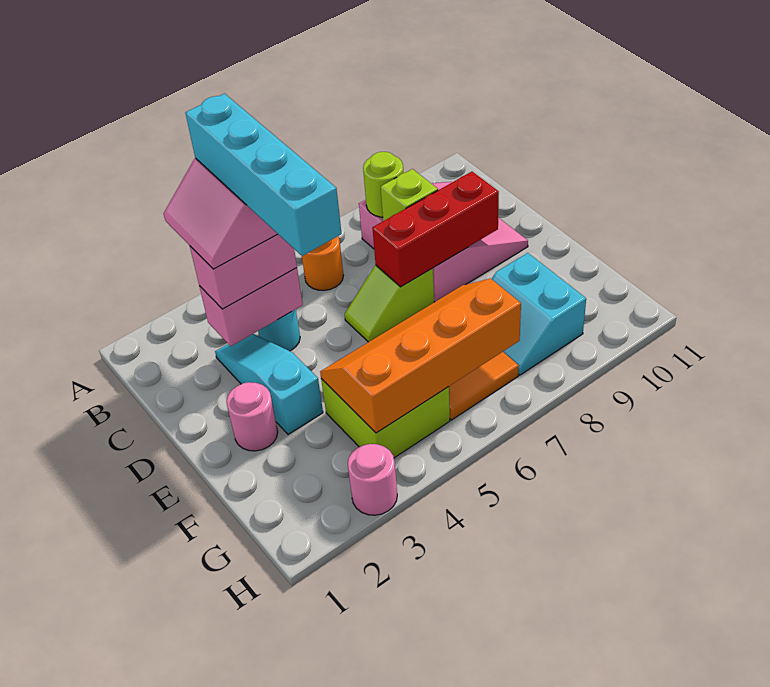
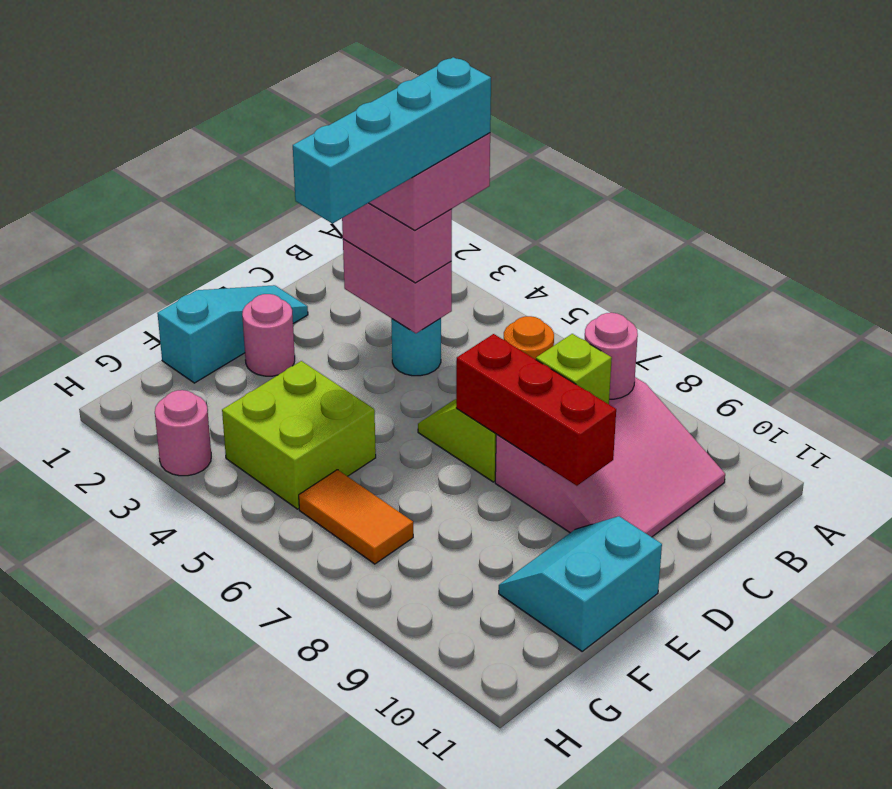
lime 1x1 round brick [363,152,403,217] -> pink 1x1 round brick [585,313,638,399]
cyan 1x3 slope [215,334,323,434] -> cyan 1x3 slope moved to [157,285,308,383]
orange 2x4 slope [320,278,521,433] -> none
cyan 2x2 slope [492,253,586,375] -> cyan 2x2 slope moved to [499,516,662,651]

